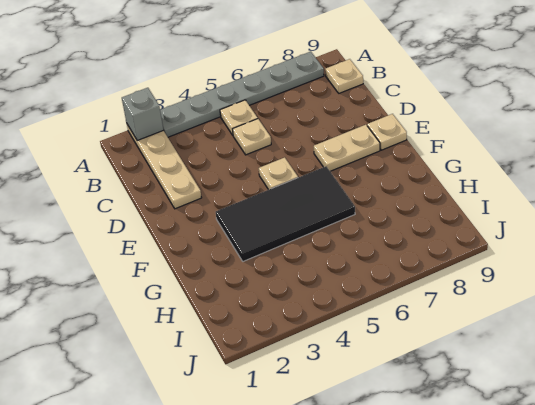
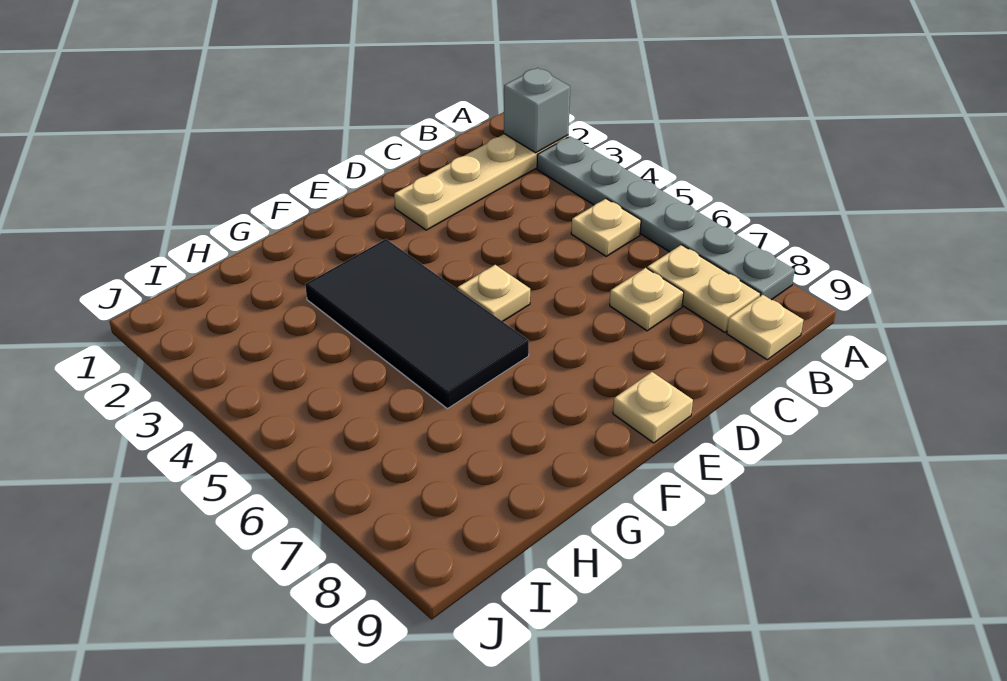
tan 1x1 plate [233,119,271,155] -> tan 1x1 plate moved to [610,268,684,331]
tan 1x2 plate [314,125,380,171] -> tan 1x2 plate moved to [647,245,761,332]

